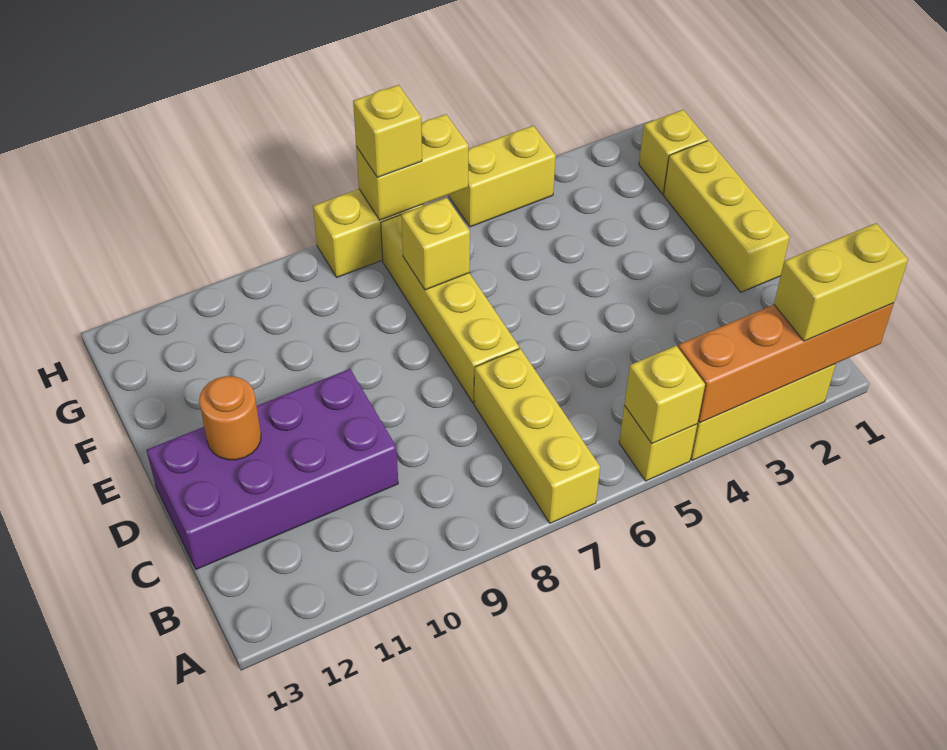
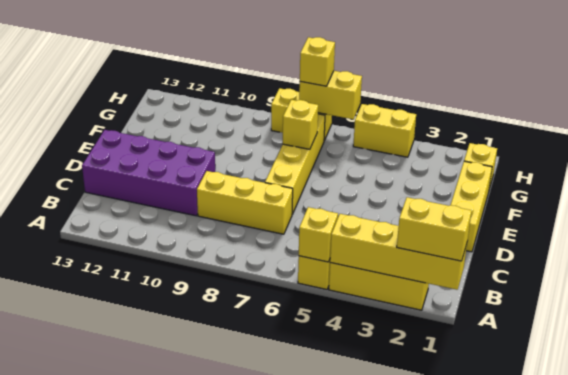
orange 1x4 brick [678,303,894,423] -> yellow 1x4 brick [330,214,467,290]
yellow 1x3 brick [474,349,600,523] -> yellow 1x3 brick turned to [197,171,293,234]
orange 1x1 round brick [199,376,261,460] -> none

